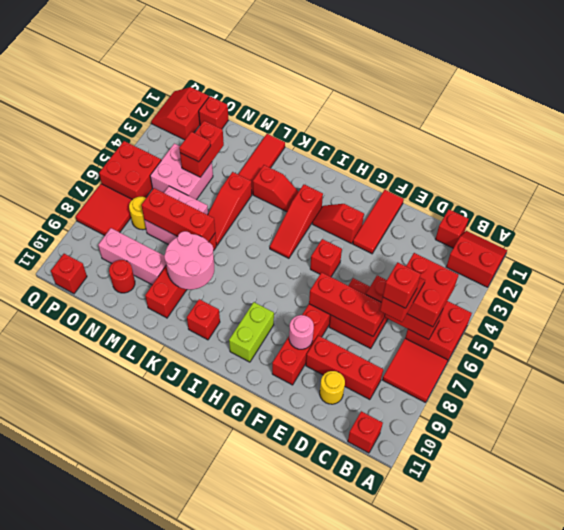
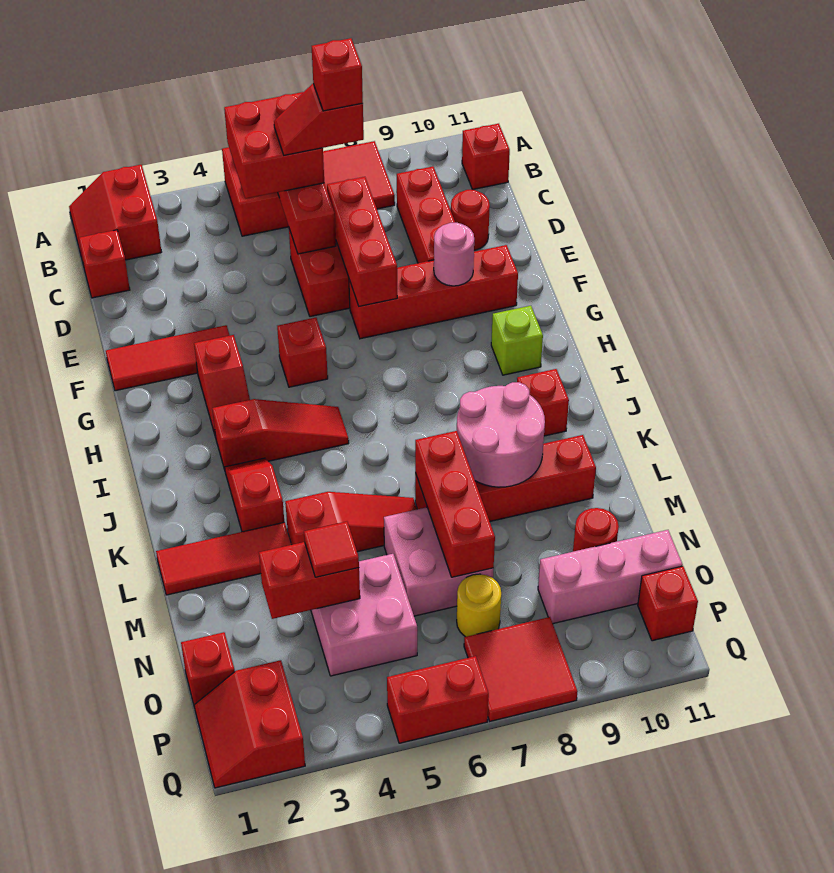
yellow 1x1 round brick [320,371,345,404] -> red 1x1 round brick [450,190,490,250]
lime 1x2 brick [229,302,274,362] -> lime 1x1 brick [491,306,543,375]
pink 1x3 brick [98,228,166,285] -> pink 1x3 brick turned to [538,530,683,624]
red 2x2 slope [151,87,209,140] -> red 2x2 slope turned to [194,660,305,788]
red 2x2 brick [99,141,161,200] -> red 1x2 brick [387,656,489,743]

